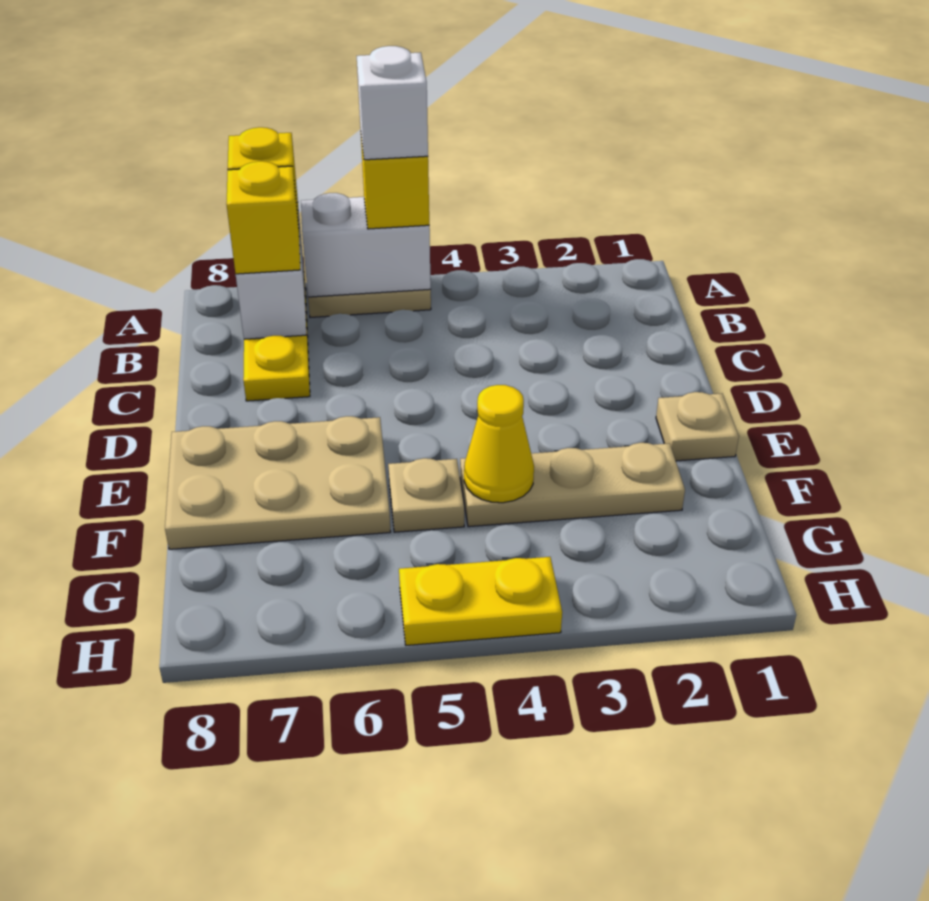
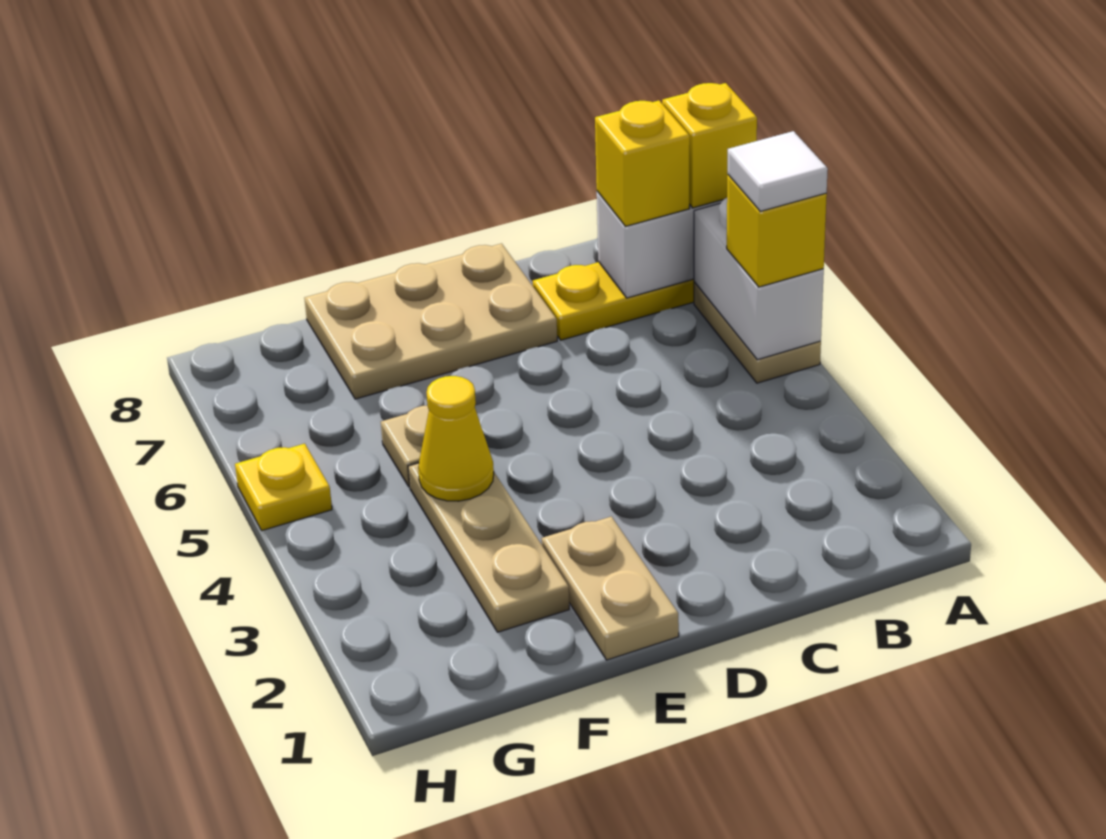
white 1x1 brick [357,46,428,160] -> white 1x1 tile [727,131,828,211]
tan 1x1 plate [656,392,739,461] -> tan 1x2 plate [541,516,679,660]
tan 2x3 plate [165,416,391,549] -> tan 2x3 plate turned to [304,244,557,399]
yellow 1x2 plate [399,557,562,645] -> yellow 1x1 plate [235,444,332,531]

